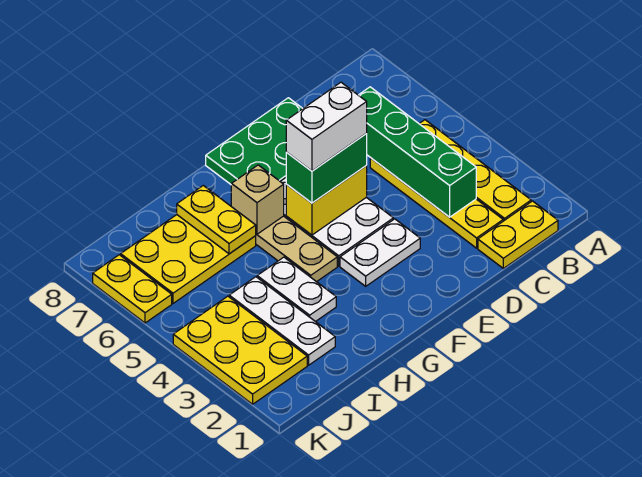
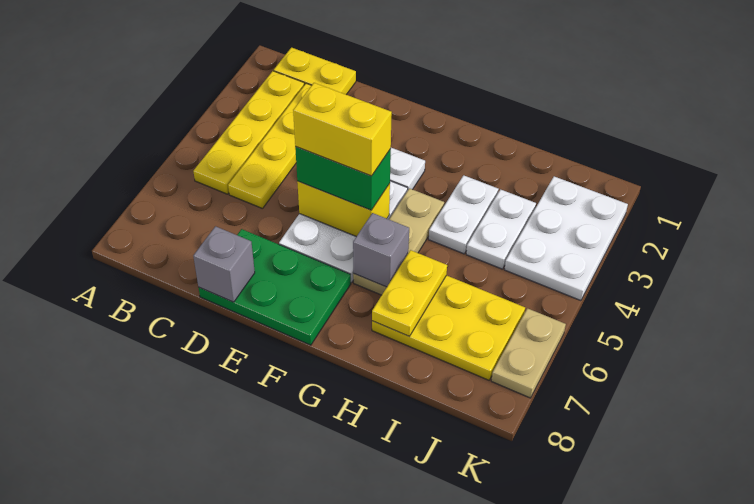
green 1x4 brick [359,87,476,217] -> none
none -> grey 1x1 brick [193,226,255,302]
white 1x2 brick [286,82,367,171] -> yellow 1x2 brick [293,83,392,176]
tan 1x1 brick [231,165,284,234] -> grey 1x1 brick [353,213,409,287]
white 1x3 plate [229,277,335,365] -> white 1x2 plate [466,189,536,269]
yellow 2x3 plate [173,296,307,404] -> white 2x3 plate [504,176,628,301]
yellow 1x2 plate [93,255,172,323] -> tan 1x2 plate [491,308,566,398]

